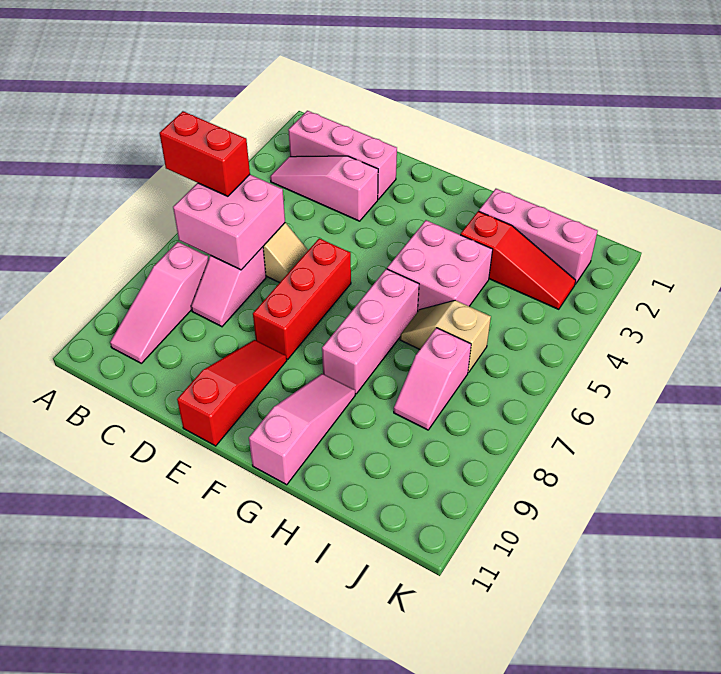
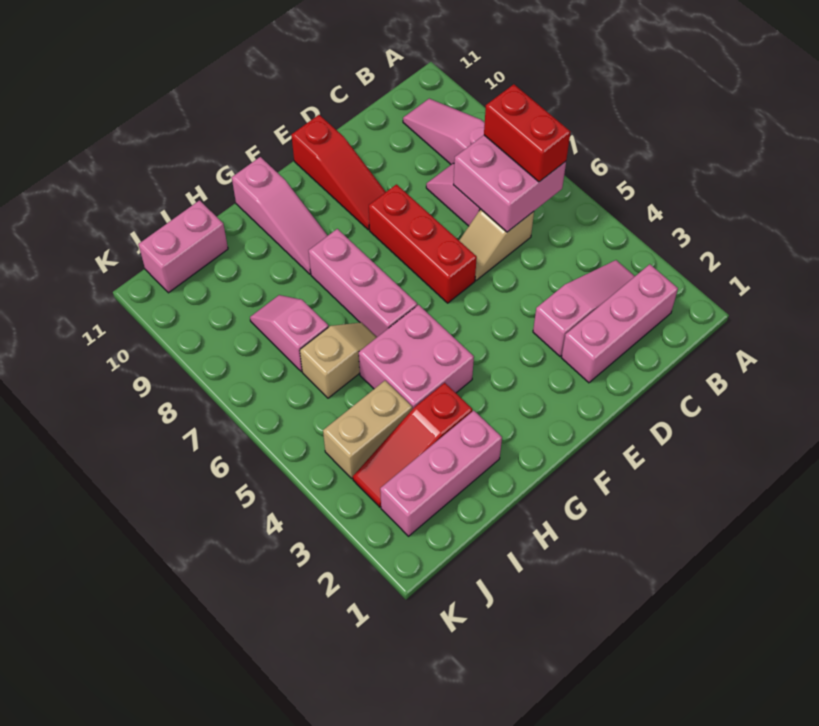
red 1x2 brick [159,111,250,196] -> red 1x2 brick turned to [484,84,570,182]
none -> tan 1x2 brick [323,381,412,478]
none -> pink 1x2 brick [138,200,228,293]

